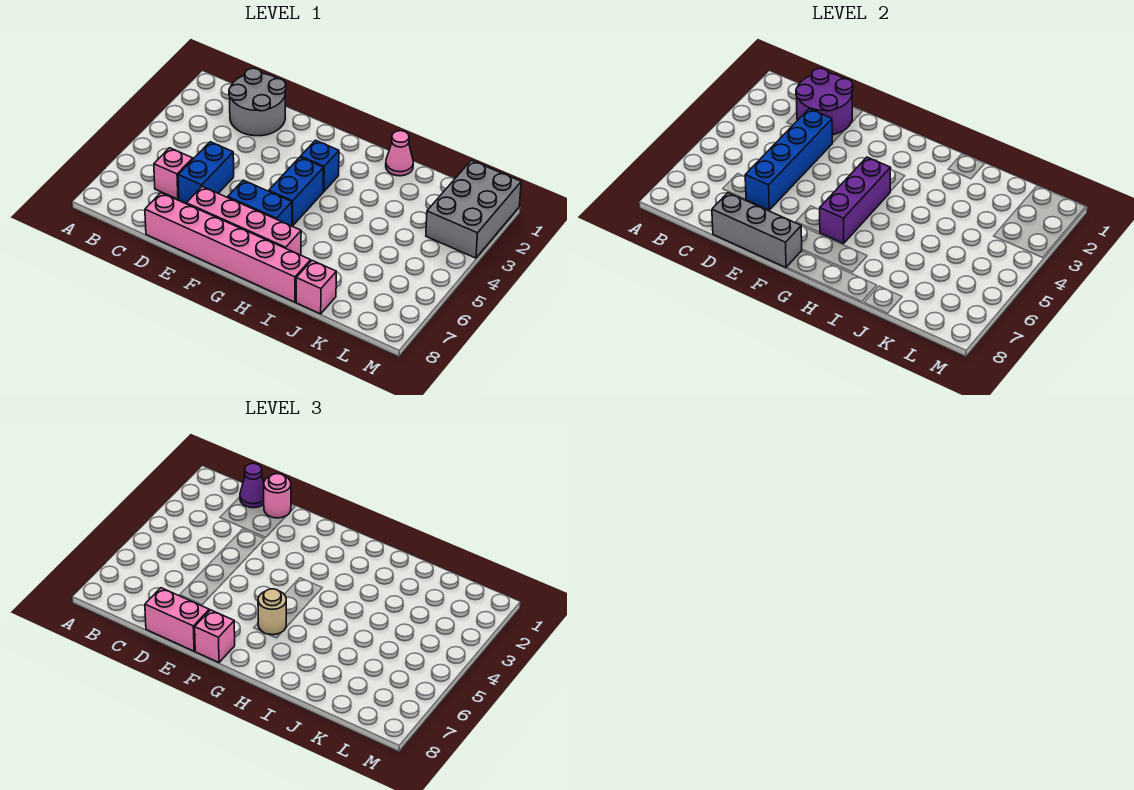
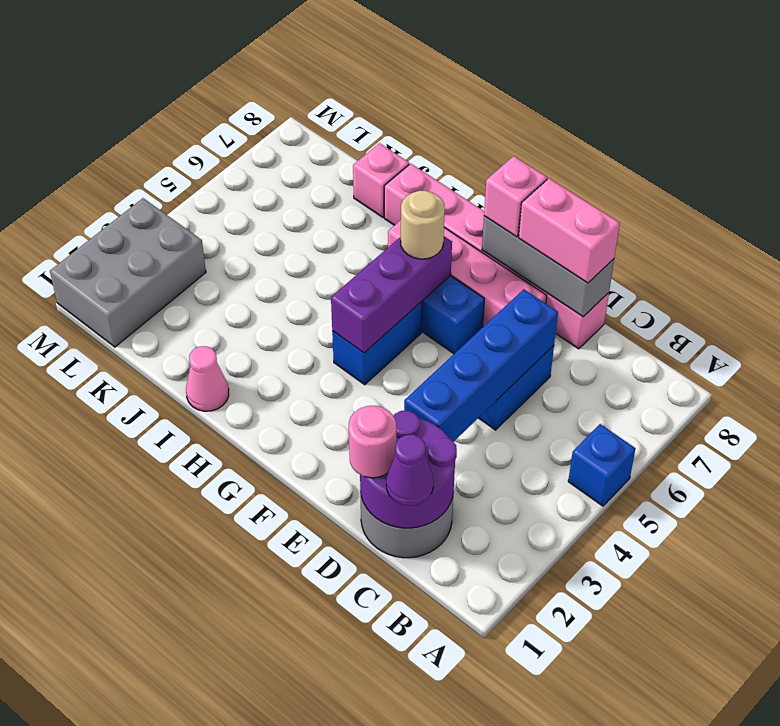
pink 1x1 brick [154,148,193,199] -> none
blue 1x1 brick [301,140,339,192] -> blue 1x1 brick moved to [568,424,636,506]

